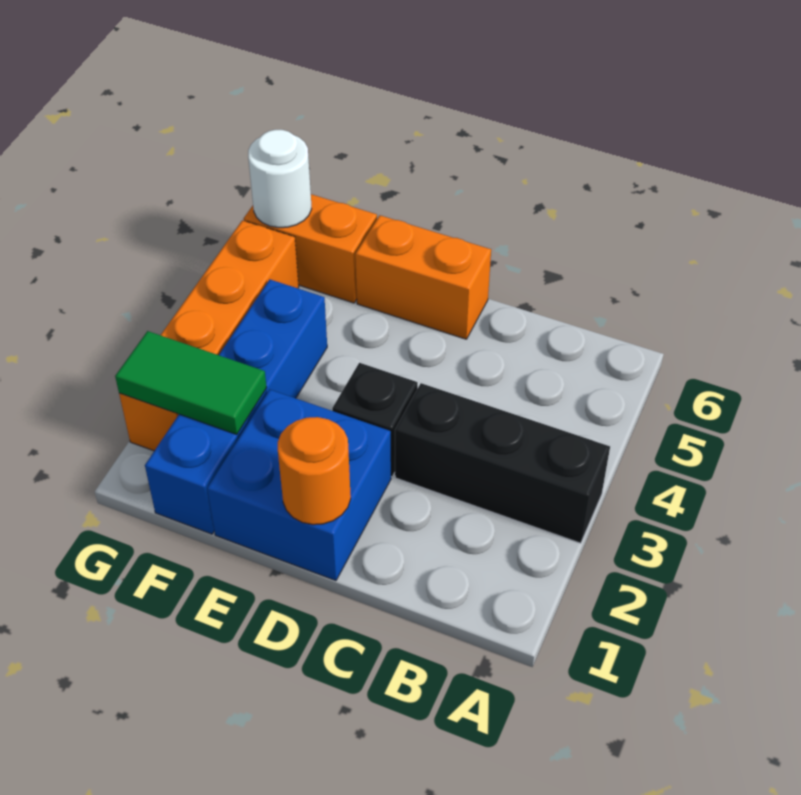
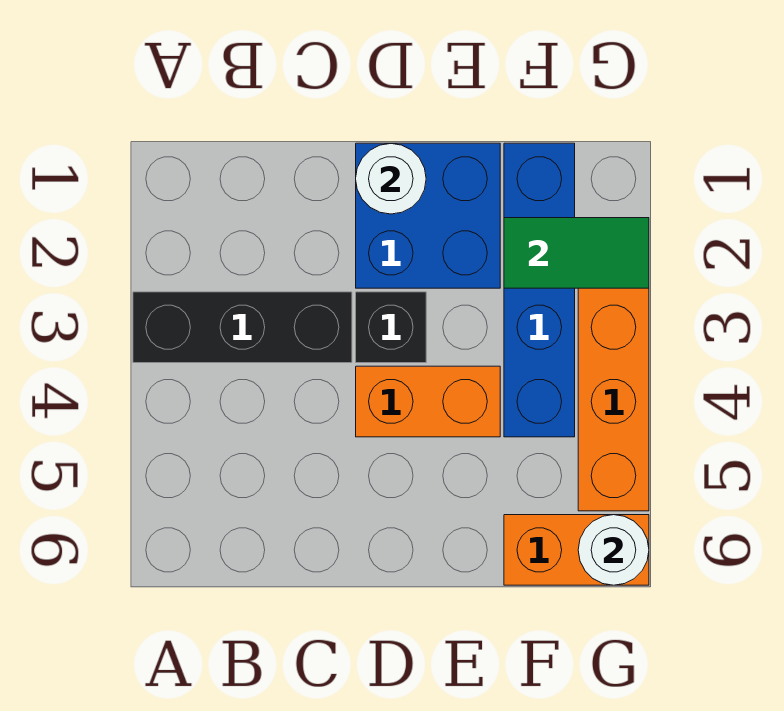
orange 1x1 round brick [278,417,351,525] -> white 1x1 round brick [356,143,426,214]
orange 1x2 brick [355,215,491,339] -> orange 1x2 brick moved to [356,366,500,437]

